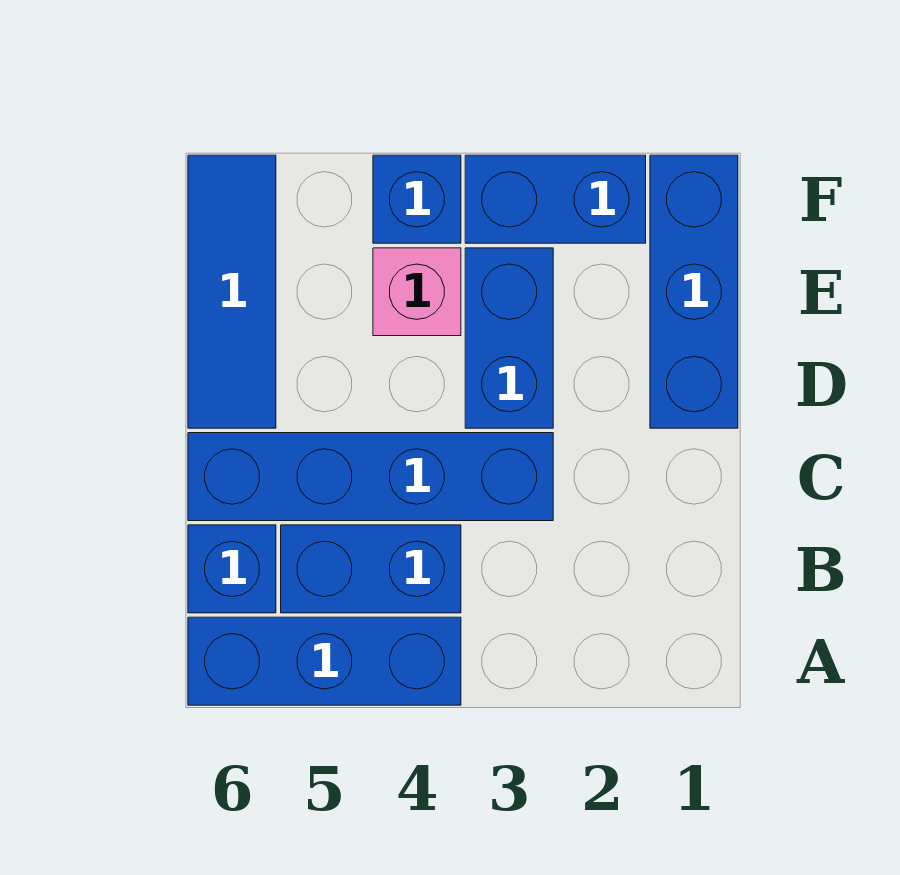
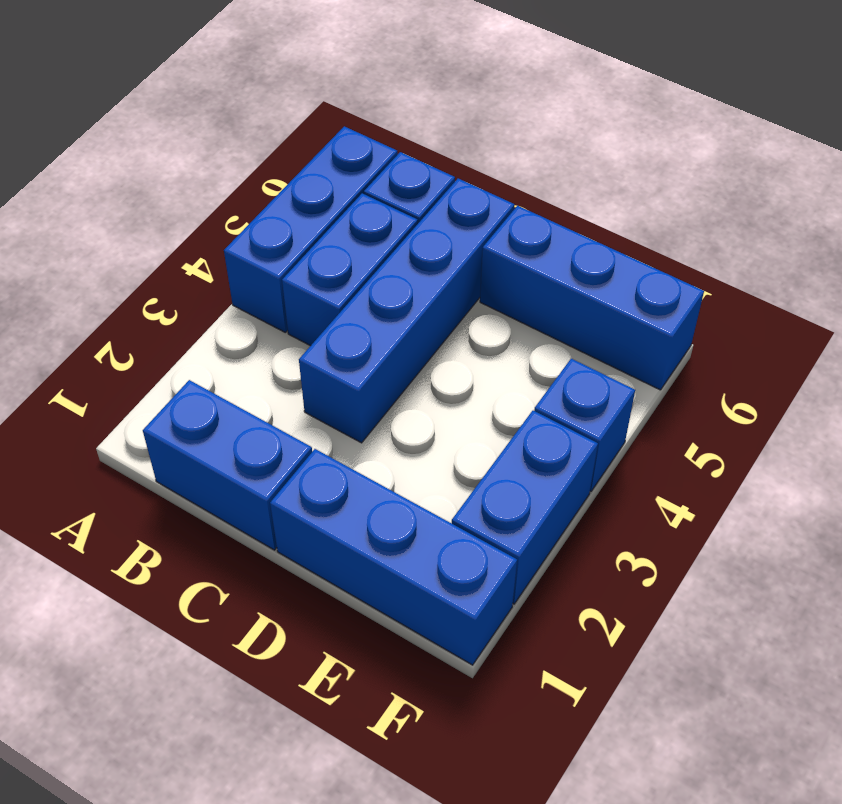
blue 1x2 brick [465,248,553,428] -> blue 1x2 brick moved to [143,380,312,550]
blue 1x3 tile [188,155,276,428] -> blue 1x3 brick [480,206,704,390]
pink 1x1 brick [373,248,461,336] -> none

